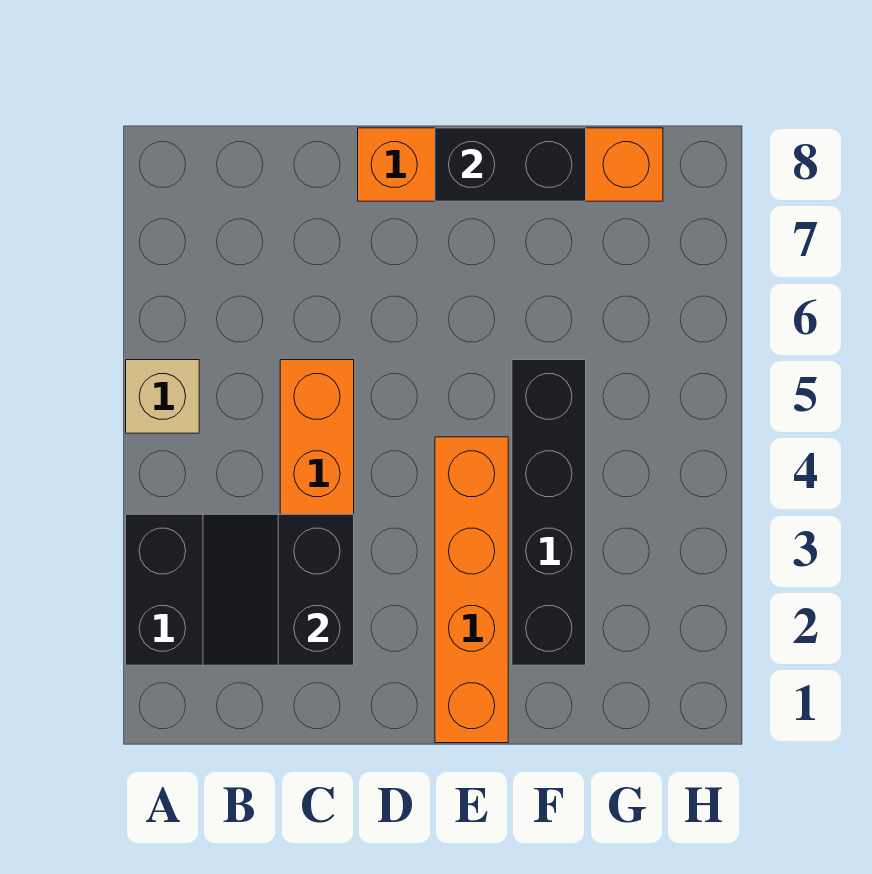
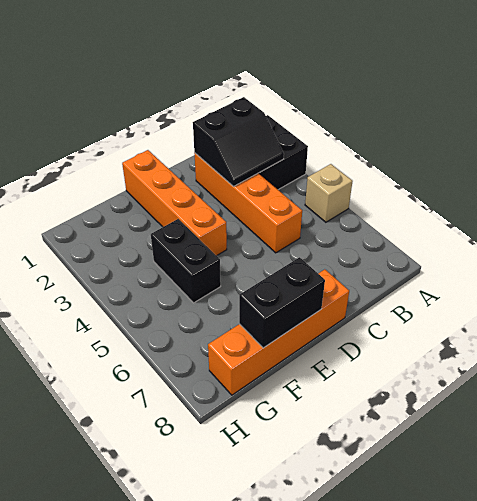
black 2x2 slope [203,514,354,665] -> black 2x2 slope turned to [193,97,284,186]
black 1x4 brick [512,360,586,665] -> black 1x2 brick [151,219,221,303]

